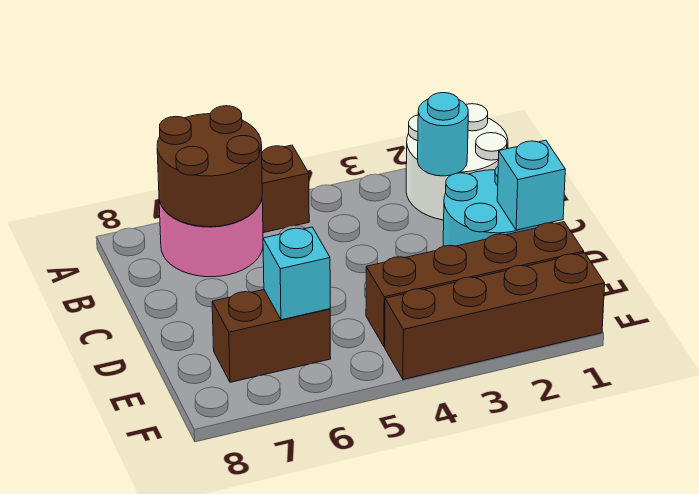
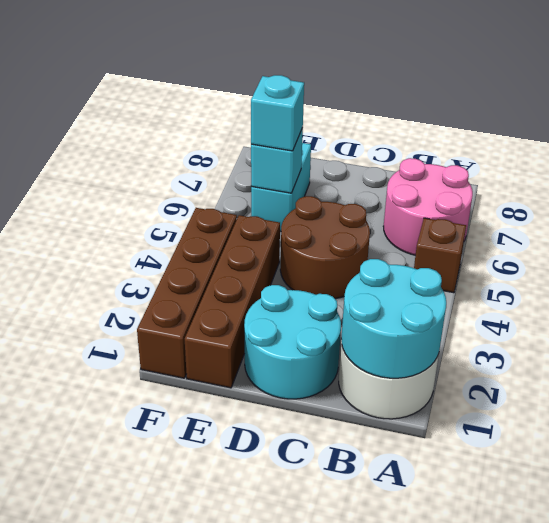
brown 2x2 round brick [157,106,262,227] -> brown 2x2 round brick moved to [280,196,370,299]
cyan 1x1 round brick [418,93,468,176] -> cyan 2x2 round brick [341,259,446,378]
cyan 1x1 brick [497,140,565,230] -> cyan 1x1 brick moved to [251,75,304,151]
brown 1x2 brick [212,290,331,382] -> cyan 1x2 brick [251,143,311,231]

